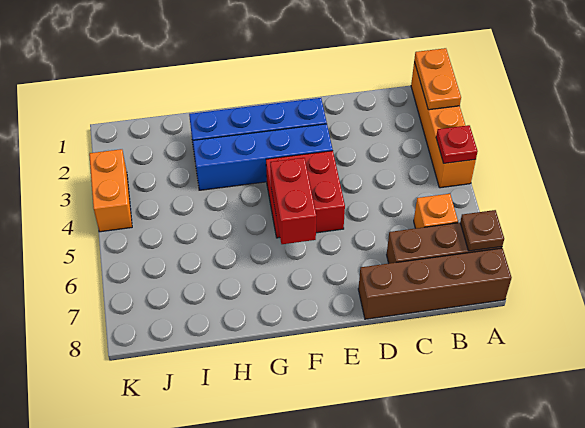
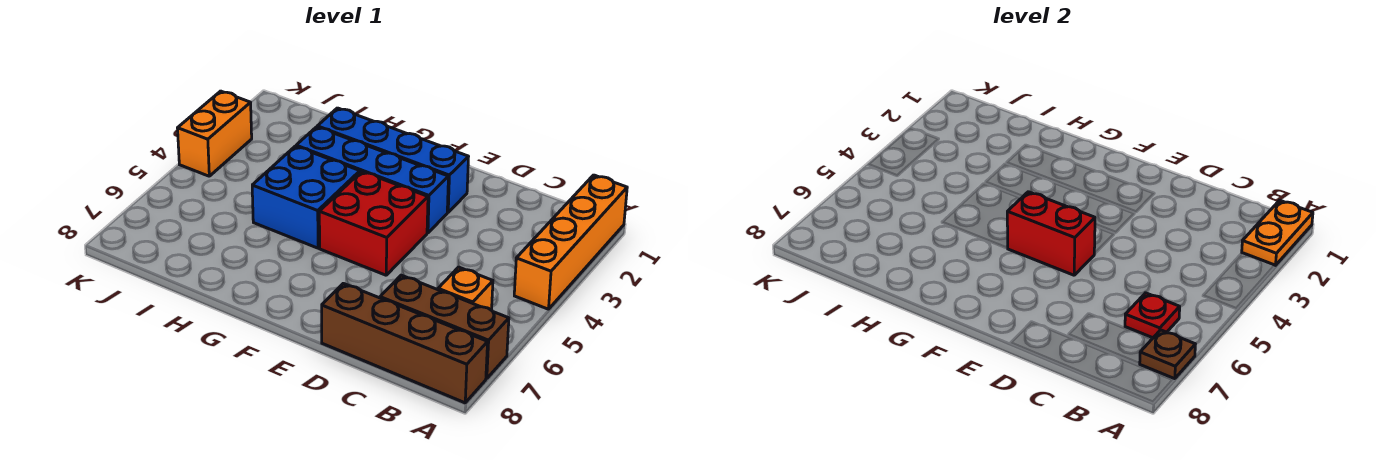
red 1x1 plate [436,125,478,163] -> red 1x1 plate moved to [1125,293,1180,338]
red 1x2 brick [270,158,316,244] -> red 1x2 brick turned to [1007,192,1095,275]
none -> blue 2x2 brick [252,146,360,248]

